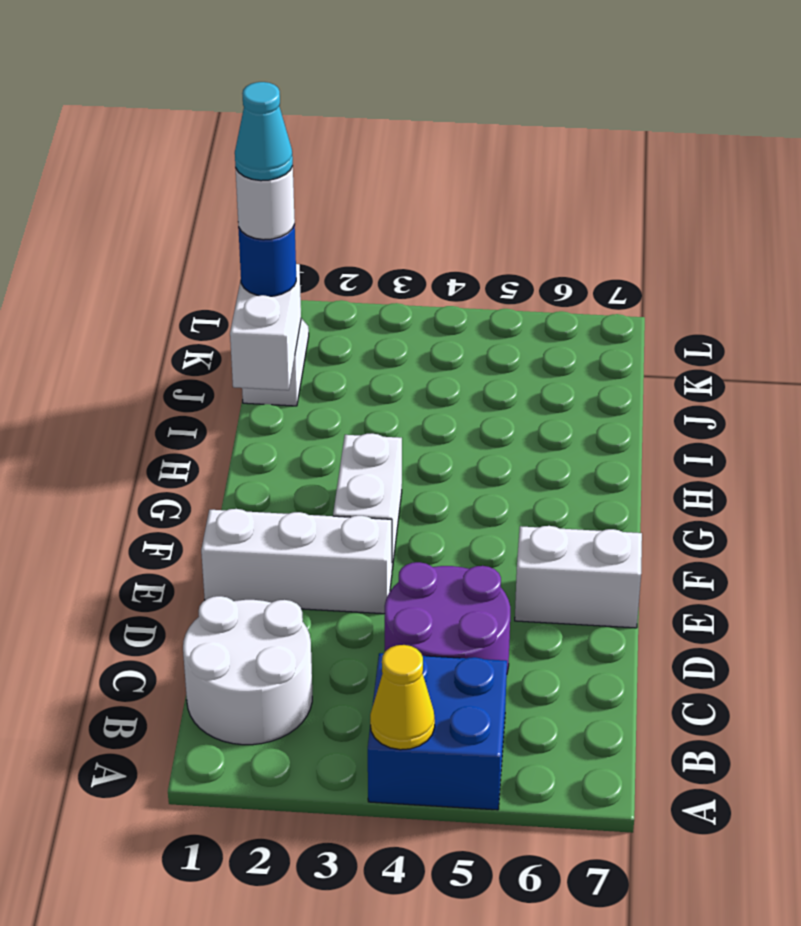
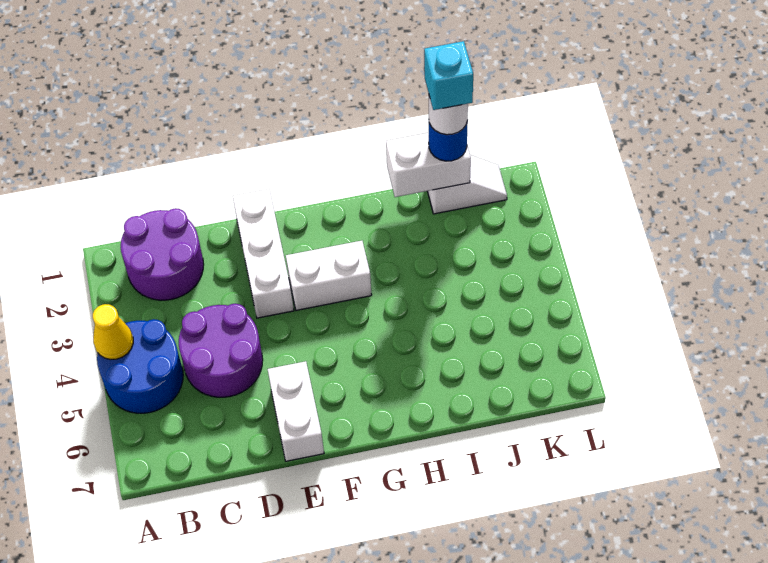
blue 2x2 brick [368,653,507,810] -> blue 2x2 round brick [97,319,183,413]
white 2x2 round brick [183,596,312,745] -> purple 2x2 round brick [121,208,204,300]
cyan 1x1 cone [235,82,293,181] -> cyan 1x1 brick [424,41,473,110]

